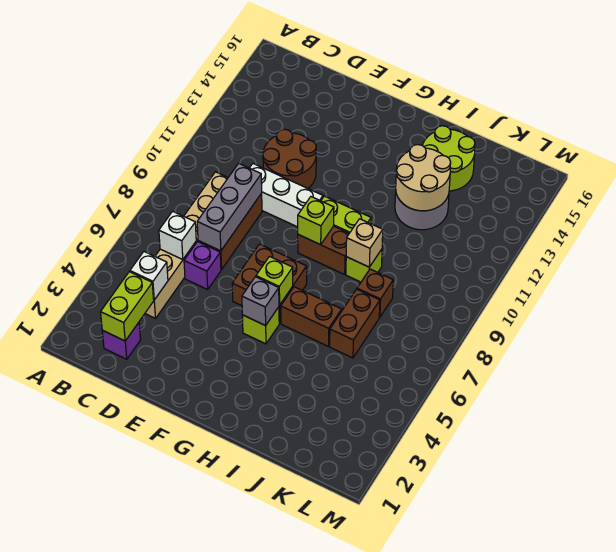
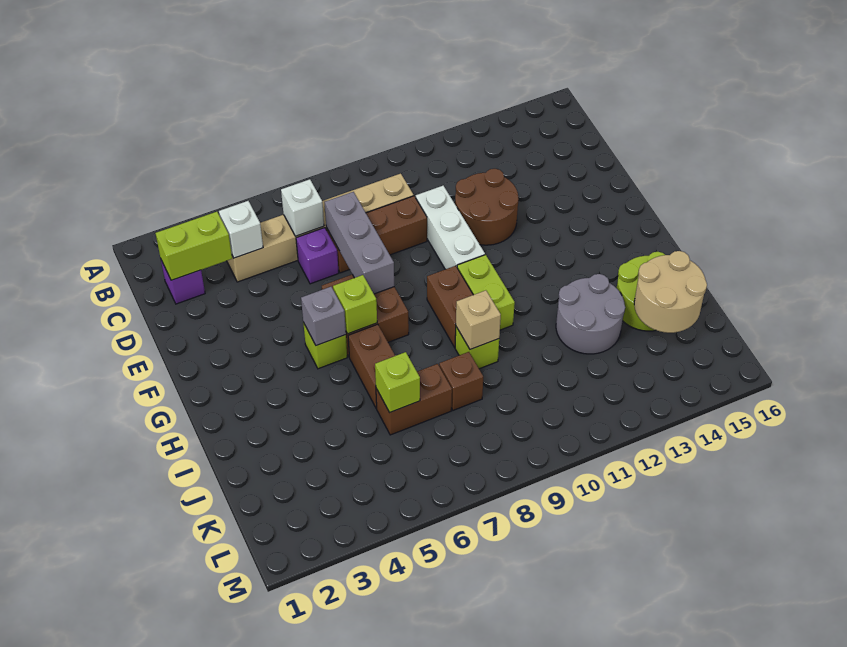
grey 1x3 brick [197,163,262,251] -> grey 1x3 brick turned to [325,192,394,294]
lime 1x1 brick [298,197,334,245] -> lime 1x1 brick moved to [375,352,420,413]
tan 2x2 round brick [396,145,451,211] -> tan 2x2 round brick moved to [634,251,707,333]

